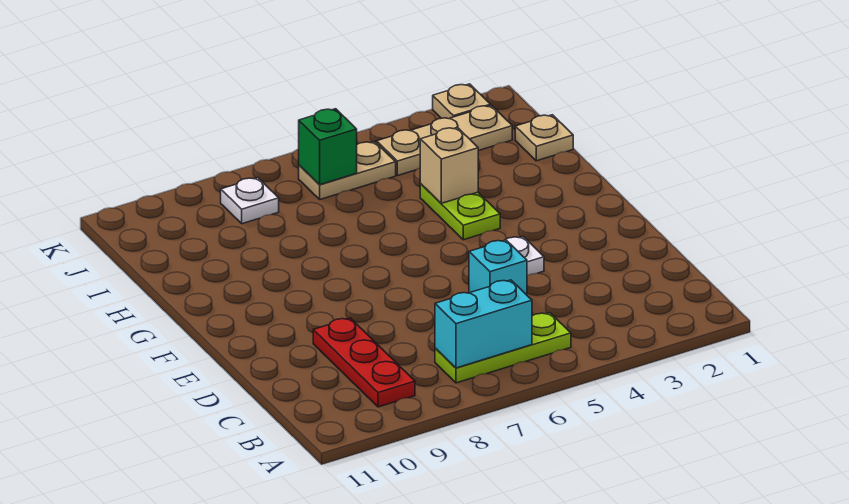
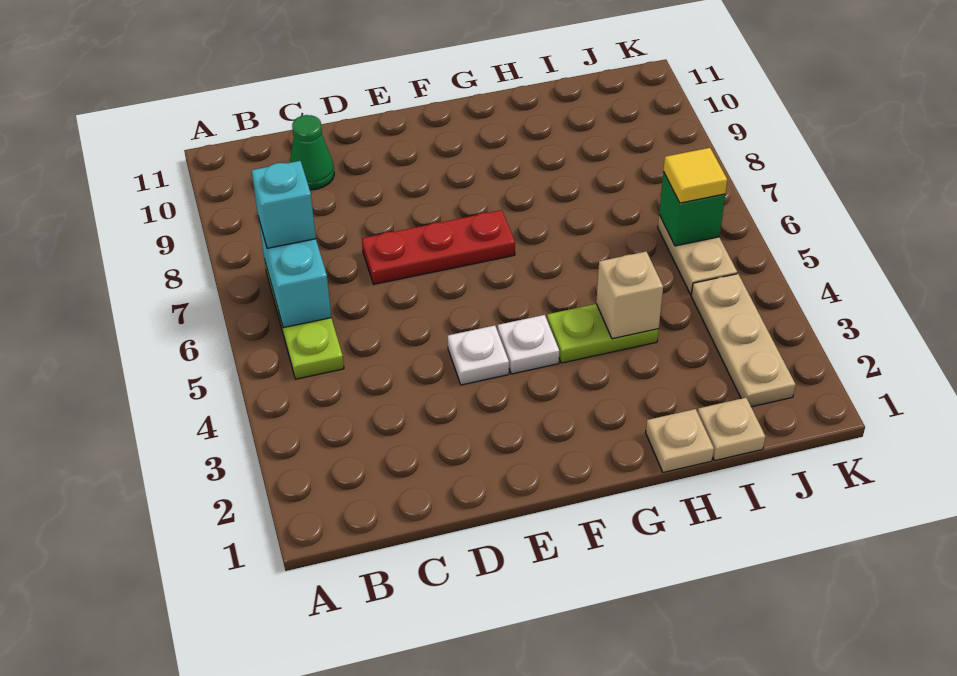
red 1x3 plate [313,318,415,407] -> red 1x3 plate moved to [362,210,515,284]
none -> green 1x1 cone [290,115,334,190]
cyan 1x1 brick [469,240,527,295] -> cyan 1x1 brick moved to [251,161,316,248]
none -> yellow 1x1 tile [663,148,727,203]
white 1x1 plate [221,178,279,224] -> white 1x1 plate moved to [498,315,559,374]
tan 1x1 plate [433,84,491,119] -> tan 1x1 plate moved to [646,409,714,472]

